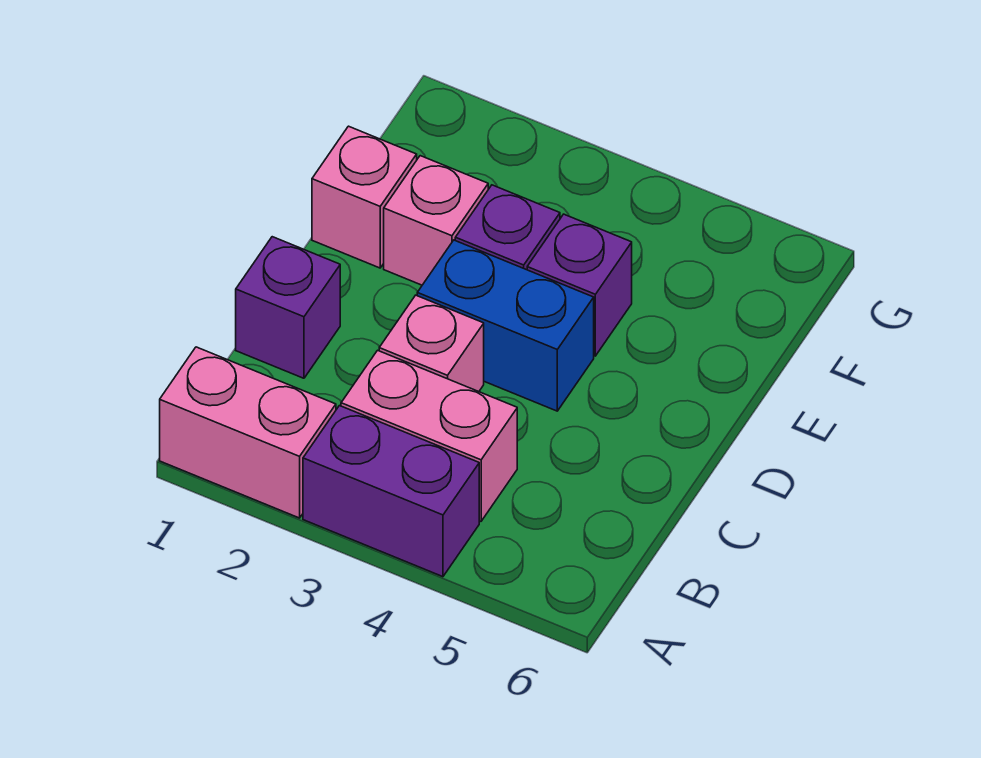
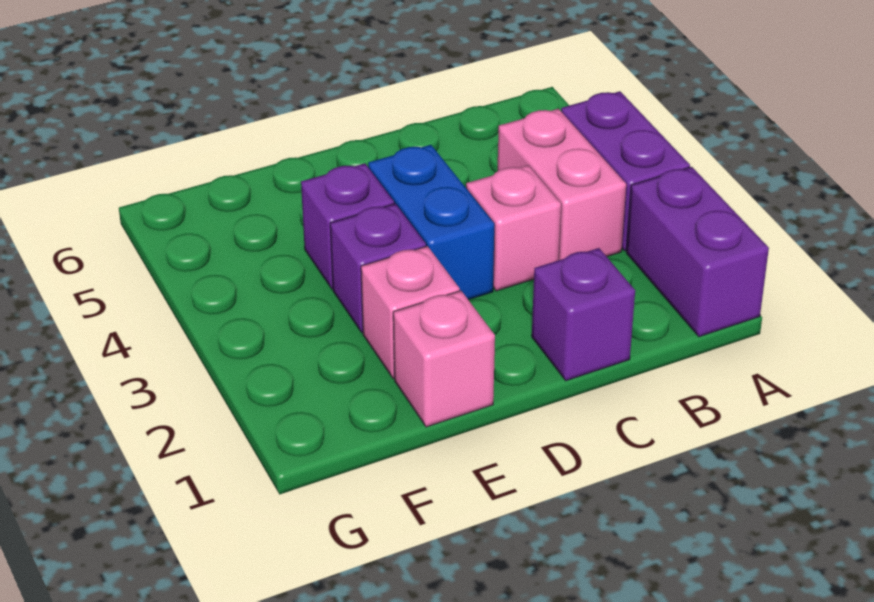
pink 1x2 brick [160,347,336,518] -> purple 1x2 brick [626,167,769,337]

